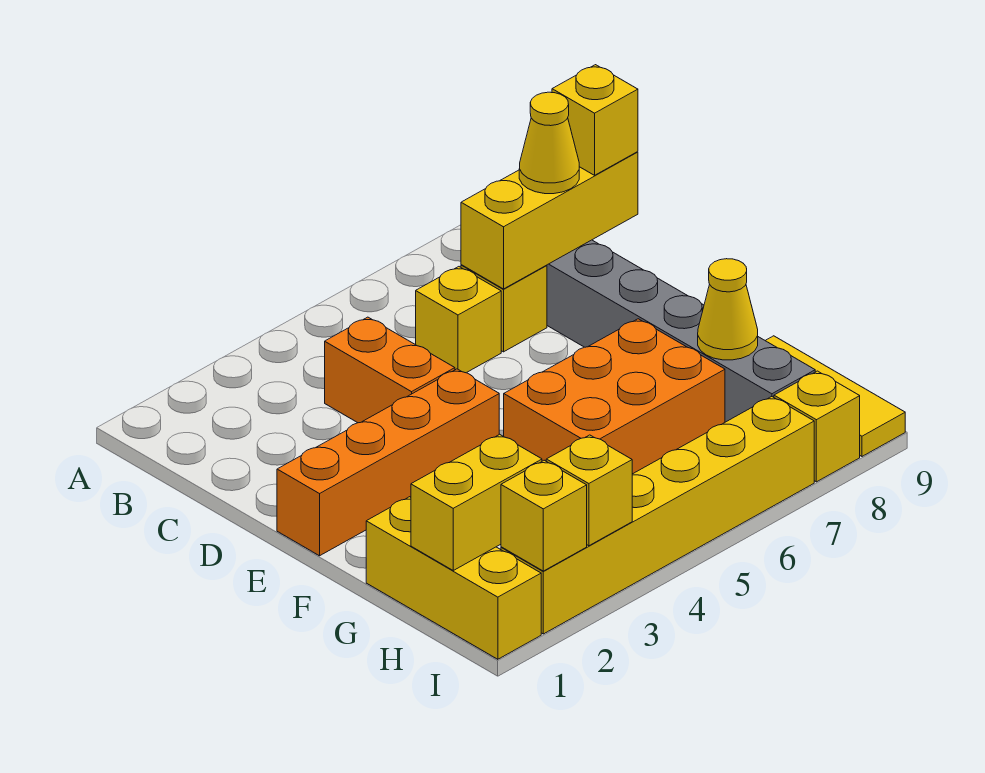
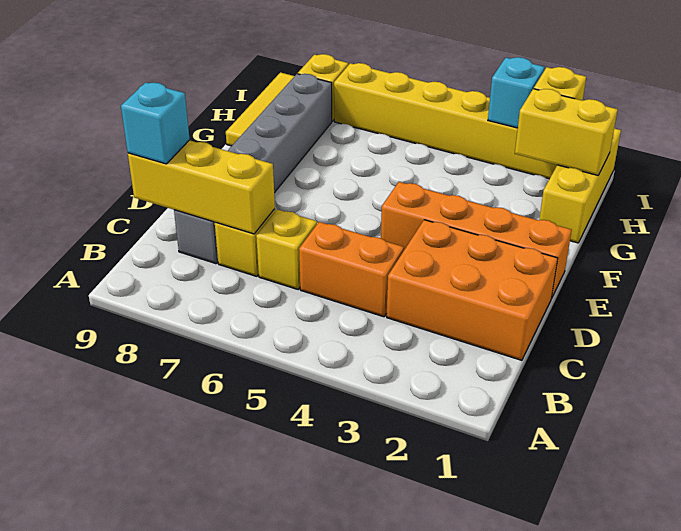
orange 1x2 brick [325,317,455,423] -> orange 1x2 brick turned to [299,222,404,317]
yellow 1x1 cone [519,92,579,194] -> none
yellow 1x1 brick [552,65,638,175] -> cyan 1x1 brick [121,82,190,164]
orange 2x3 brick [504,319,725,474] -> orange 2x3 brick moved to [387,220,558,360]
yellow 1x1 cone [698,259,758,360] -> none
yellow 1x1 brick [546,435,632,546] -> cyan 1x1 brick [488,57,544,128]

